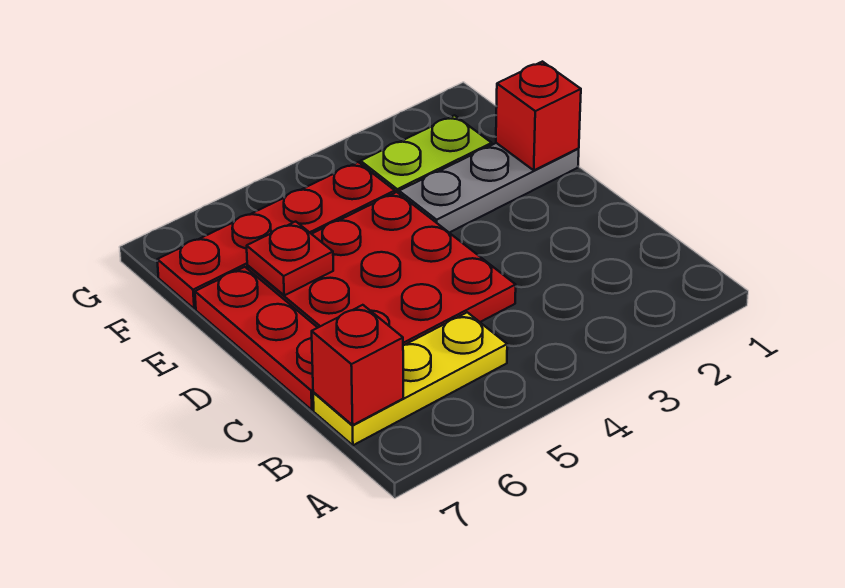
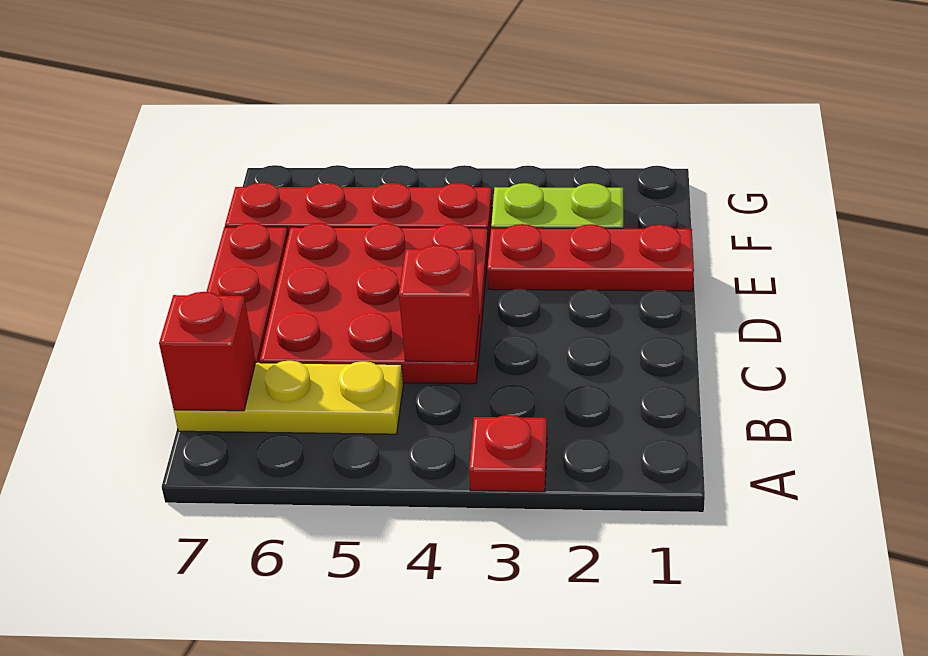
grey 1x3 plate [399,143,579,233] -> red 1x3 plate [487,224,694,291]
red 1x1 brick [496,62,581,170] -> red 1x1 brick moved to [399,245,479,362]
red 1x1 plate [247,222,333,295] -> red 1x1 plate moved to [469,415,547,492]

